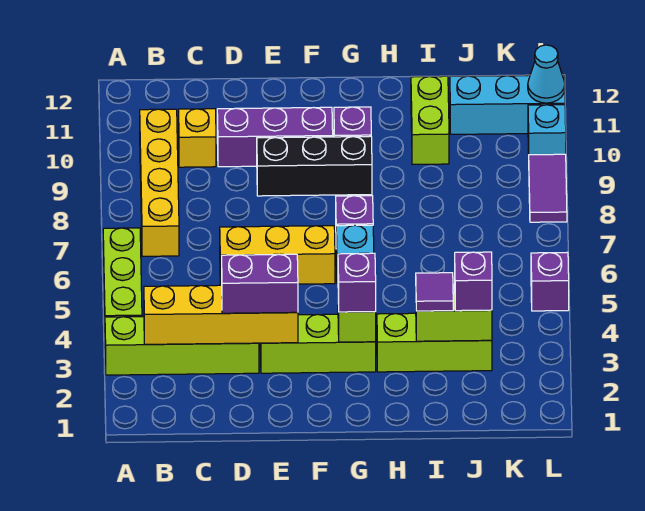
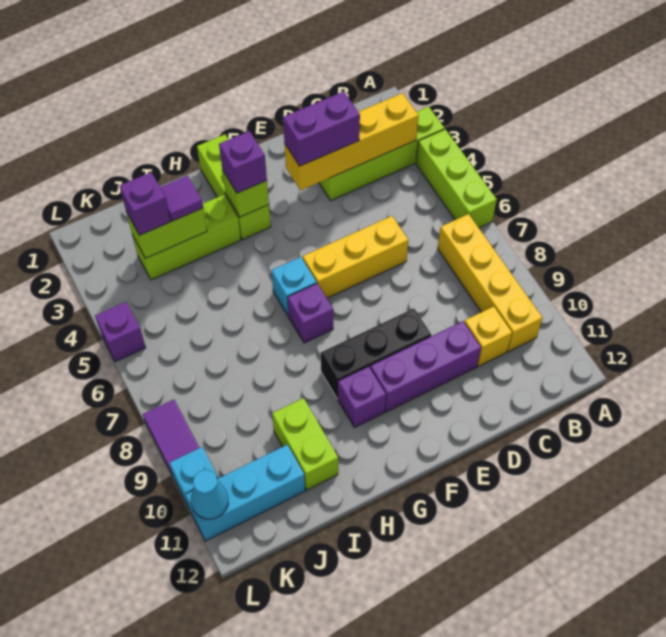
lime 1x3 brick [260,314,376,373] -> lime 1x3 brick turned to [197,134,271,240]

